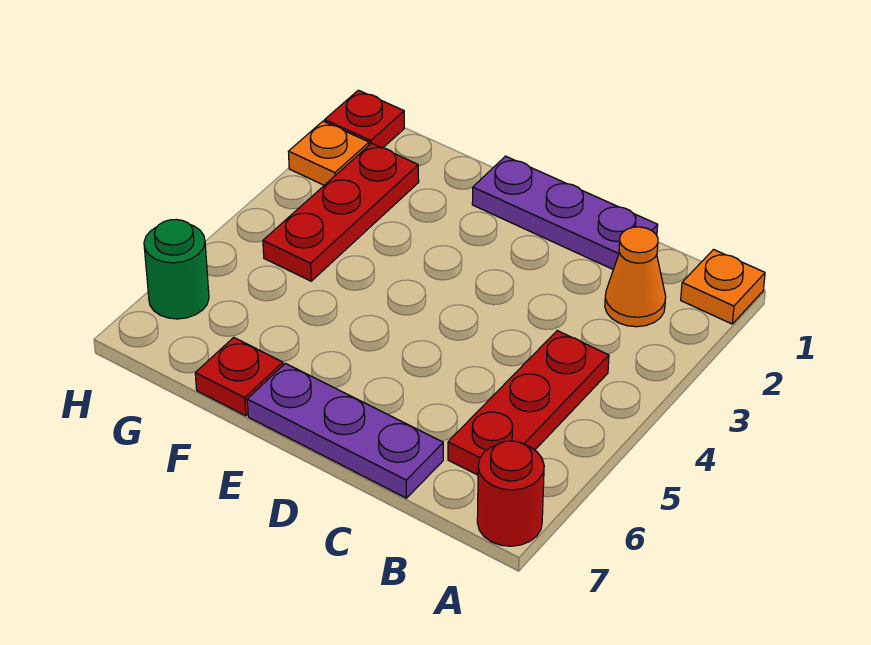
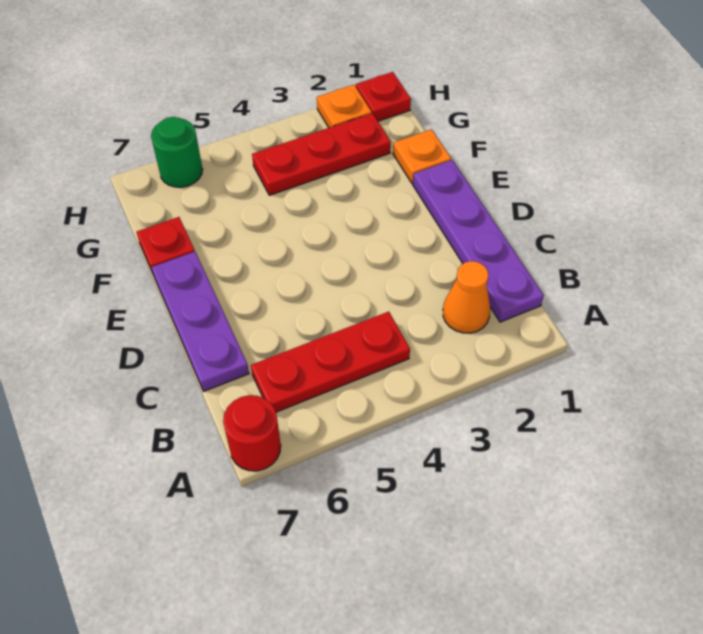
orange 1x1 plate [681,250,765,324] -> orange 1x1 plate moved to [393,129,451,183]
purple 1x3 plate [472,156,658,270] -> purple 1x4 plate [413,160,544,322]

